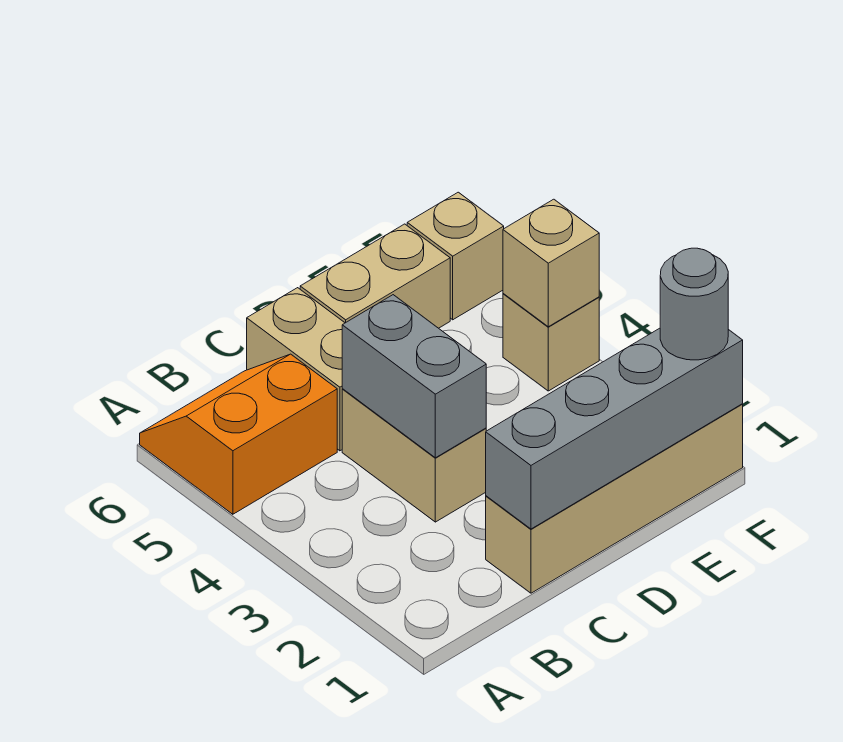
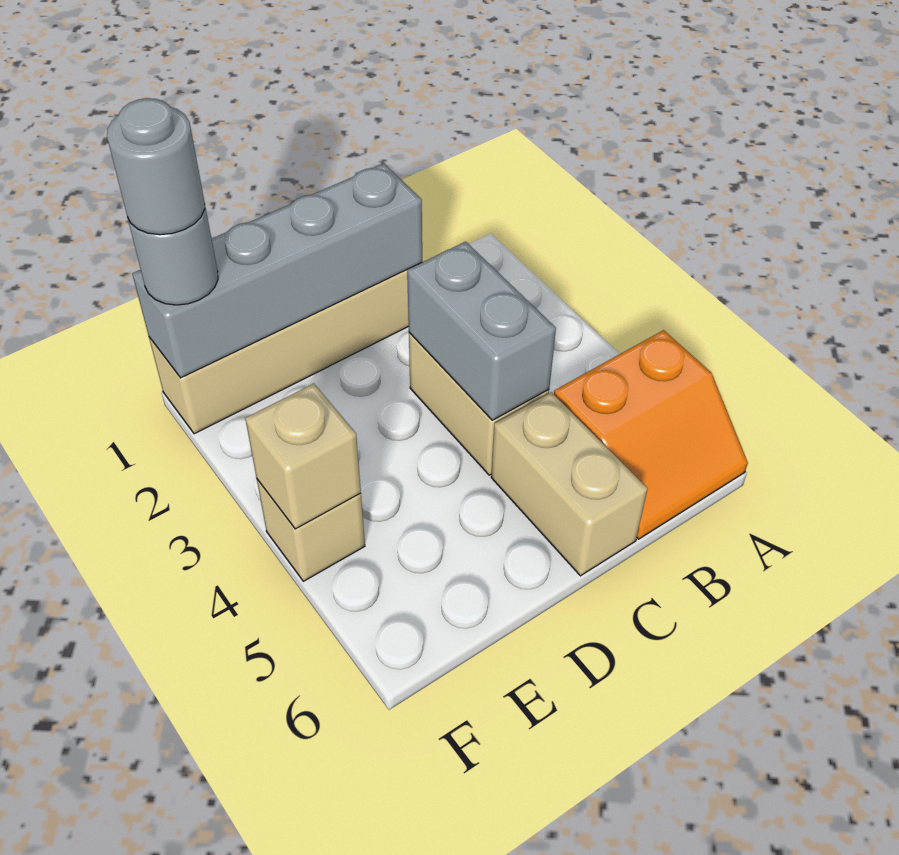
tan 1x2 brick [300,224,450,328] -> none
none -> grey 1x1 round brick [107,98,205,235]
tan 1x1 brick [407,192,504,320] -> none

